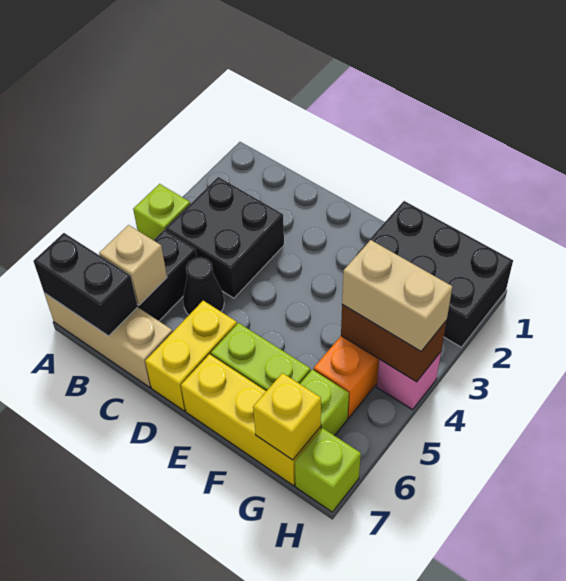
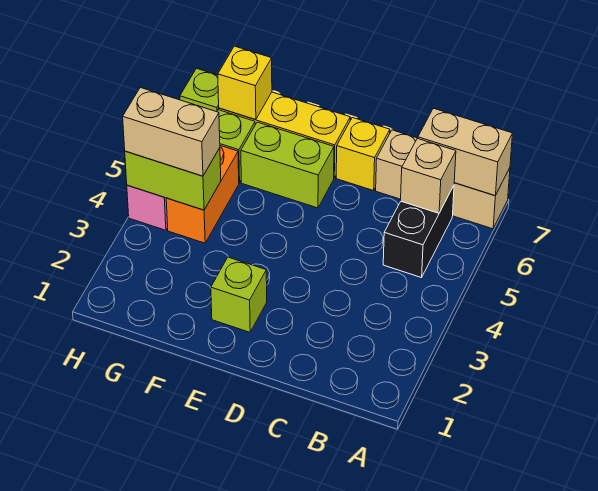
lime 1x1 brick [133,184,190,240] -> lime 1x1 brick moved to [211,257,267,332]
black 1x2 brick [33,233,138,336] -> tan 1x2 brick [418,108,512,196]
black 2x2 brick [166,177,284,298] -> none
black 1x1 cone [183,257,224,315] -> none
yellow 1x2 brick [145,301,237,411] -> yellow 1x1 brick [336,118,390,191]
black 2x3 brick [356,201,513,347] -> none
brown 1x2 brick [341,305,447,382] -> lime 1x2 brick [125,148,221,210]

